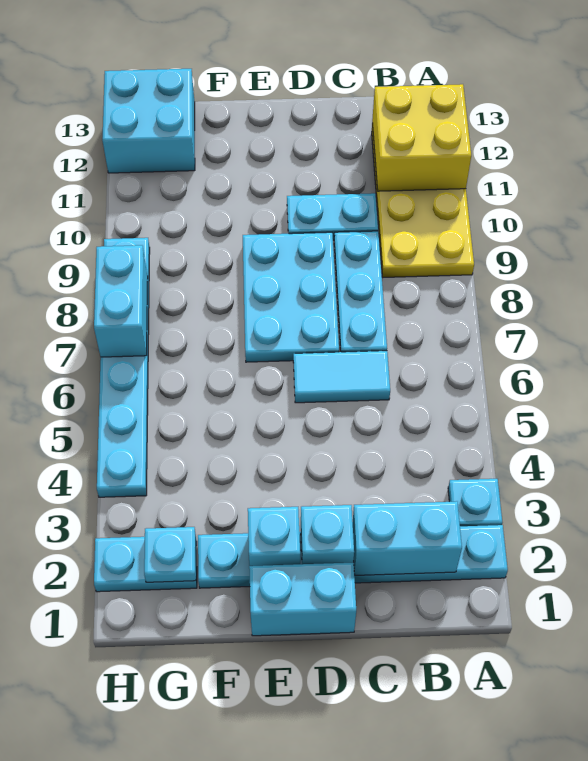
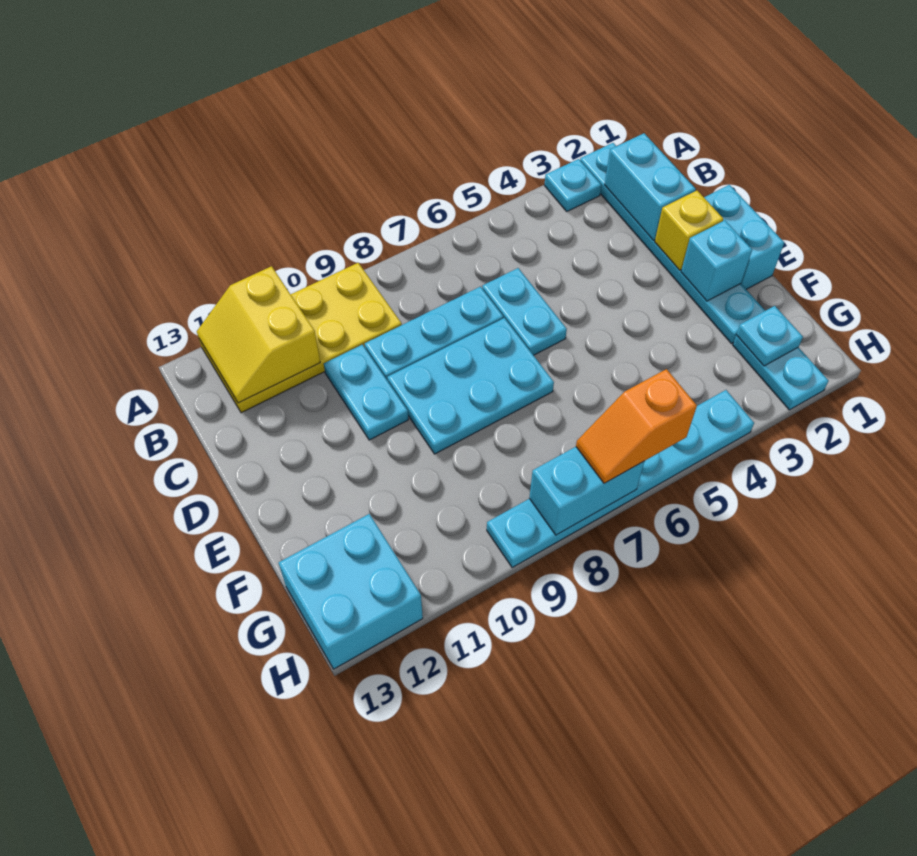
yellow 2x2 brick [372,84,471,191] -> yellow 2x2 slope [197,266,320,403]
cyan 1x2 tile [293,351,390,403] -> cyan 1x2 plate [482,268,567,355]
cyan 1x1 brick [301,505,354,564] -> yellow 1x1 brick [655,191,723,270]
none -> orange 1x2 slope [576,369,697,483]

